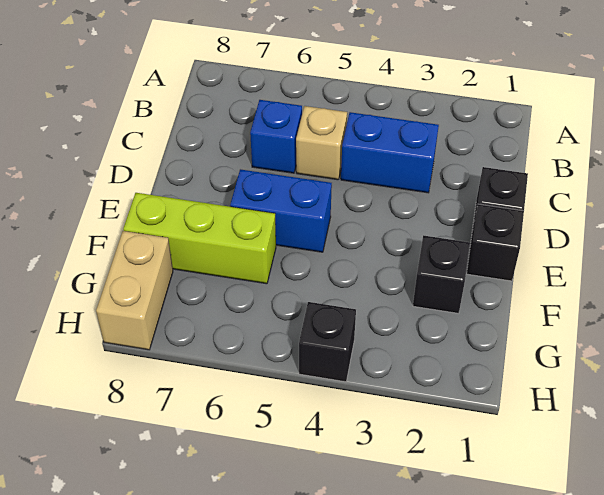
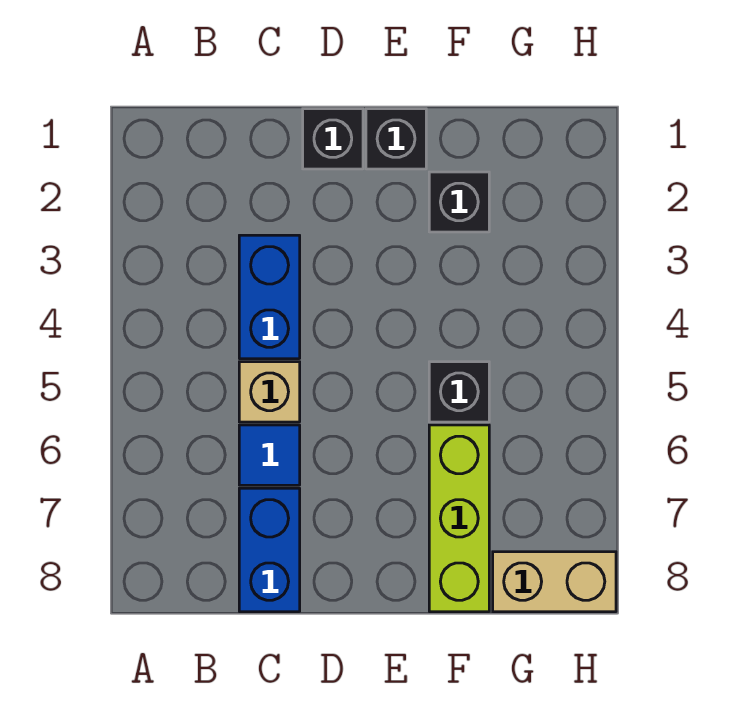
blue 1x1 brick [250,100,302,173] -> blue 1x1 tile [239,425,300,485]
blue 1x2 brick [230,169,332,252] -> blue 1x2 brick moved to [239,488,300,612]
black 1x1 brick [299,302,356,382] -> black 1x1 brick moved to [429,362,489,422]

